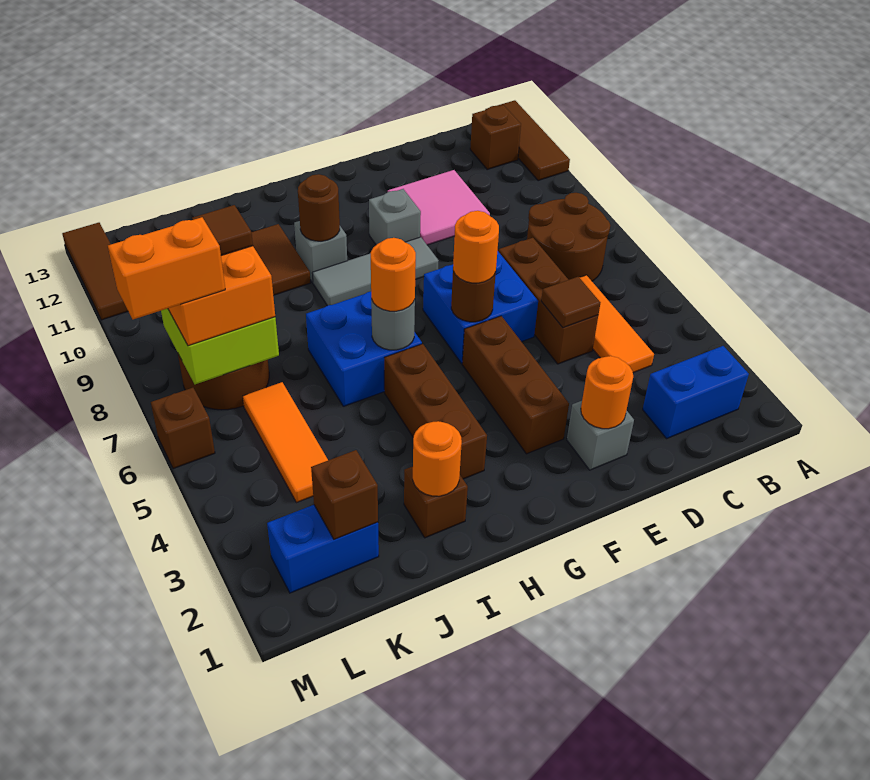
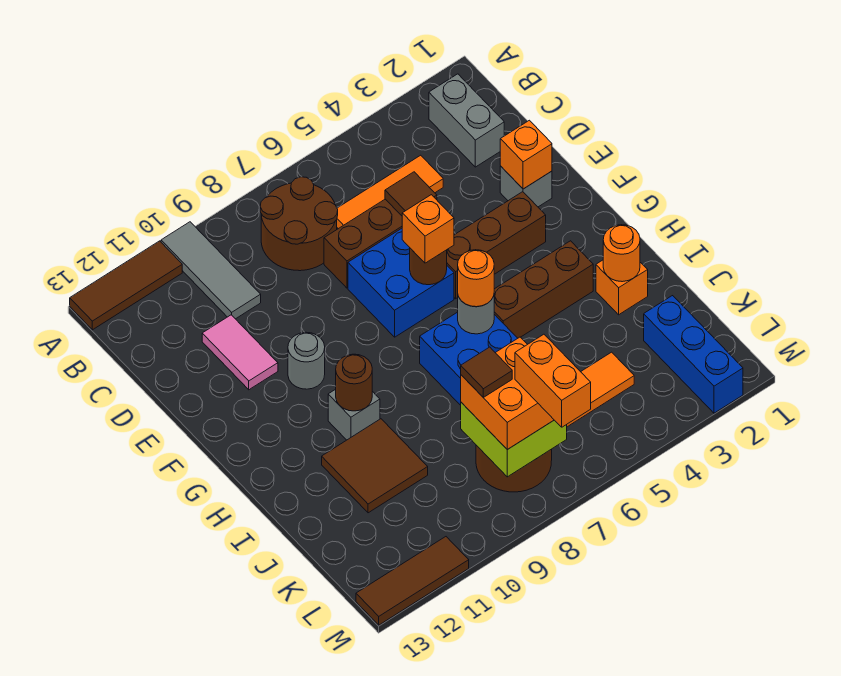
blue 1x2 brick [643,346,749,438] -> grey 1x2 brick [429,74,504,167]
brown 1x1 brick [470,105,521,169] -> none
pink 2x2 tile [388,170,490,245] -> pink 1x2 tile [202,315,278,390]
orange 1x1 round brick [581,356,633,429] -> orange 1x1 brick [500,120,552,189]
orange 1x1 round brick [453,211,499,283] -> orange 1x1 brick [402,195,454,263]
grey 1x3 tile [312,237,439,306] -> grey 1x3 tile moved to [161,222,261,319]
grey 1x1 brick [369,189,421,245] -> grey 1x1 round brick [288,332,325,389]
brown 1x1 brick [404,466,468,538] -> orange 1x1 brick [596,260,648,315]
blue 1x2 brick [267,505,379,593] -> blue 1x3 brick [644,296,743,413]
brown 1x1 brick [311,450,378,540] -> none
brown 1x1 brick [151,388,215,469] -> none

